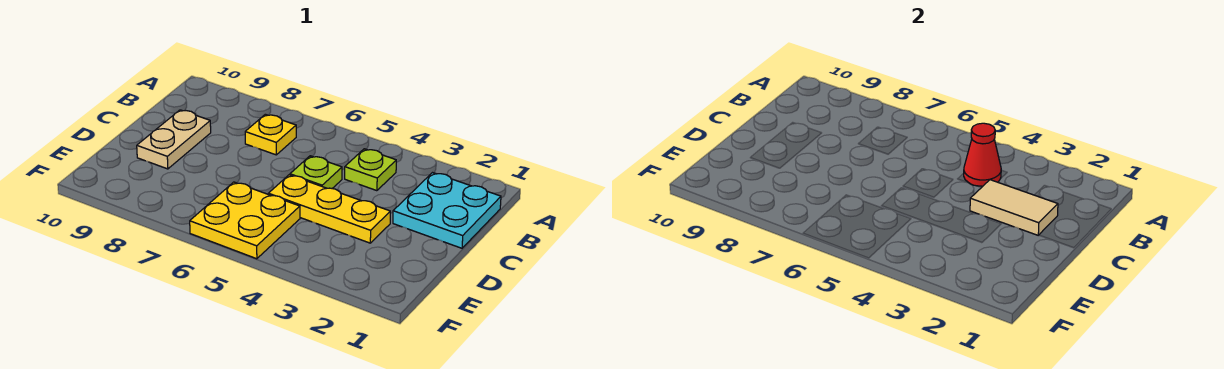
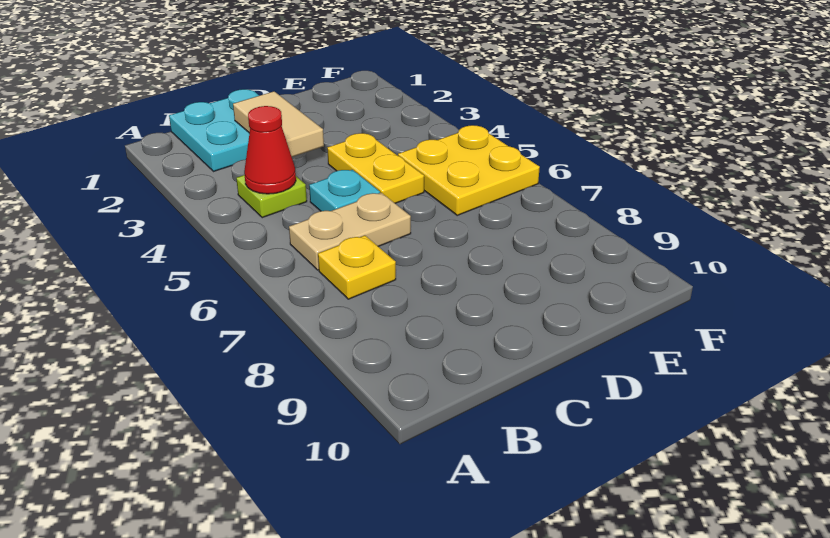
lime 1x1 plate [290,156,342,188] -> cyan 1x1 plate [309,170,380,211]
tan 1x2 plate [137,110,211,169] -> tan 1x2 plate moved to [289,193,411,270]
yellow 1x3 plate [268,175,390,243] -> yellow 1x2 plate [327,133,424,203]

